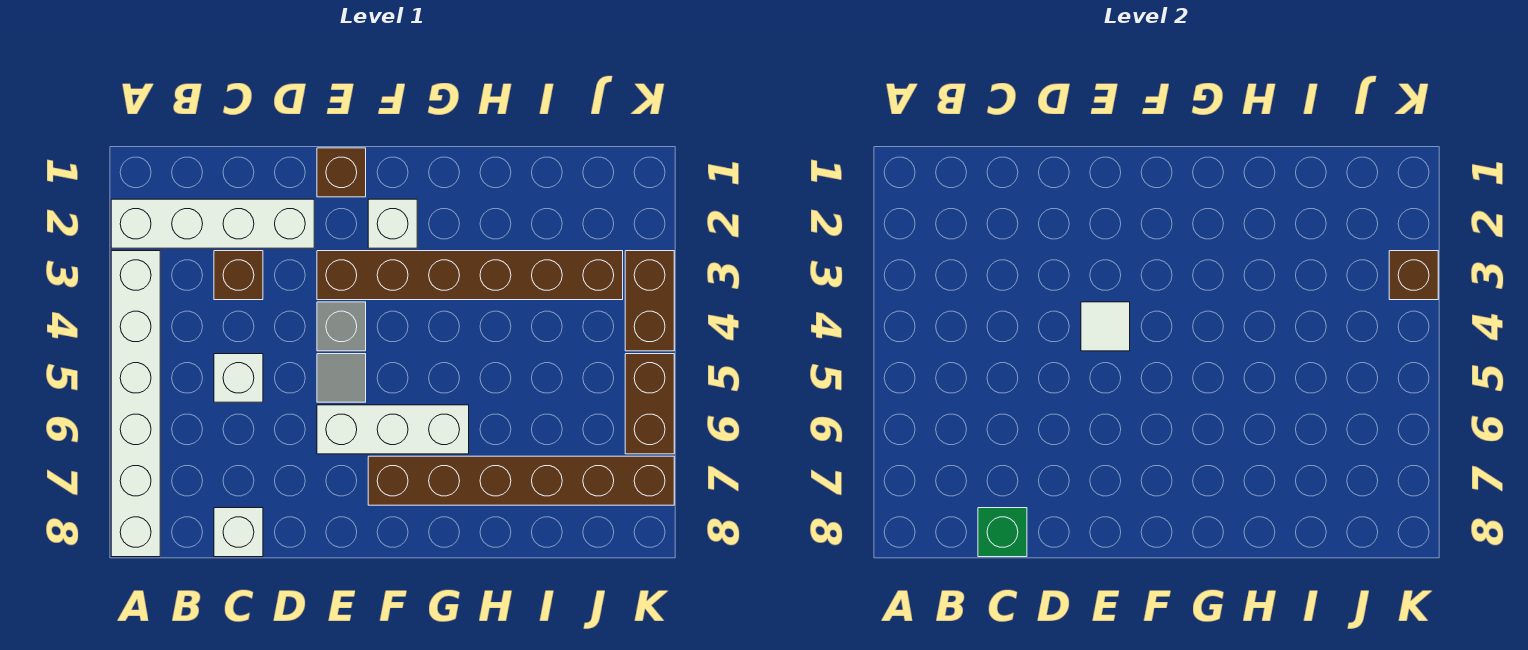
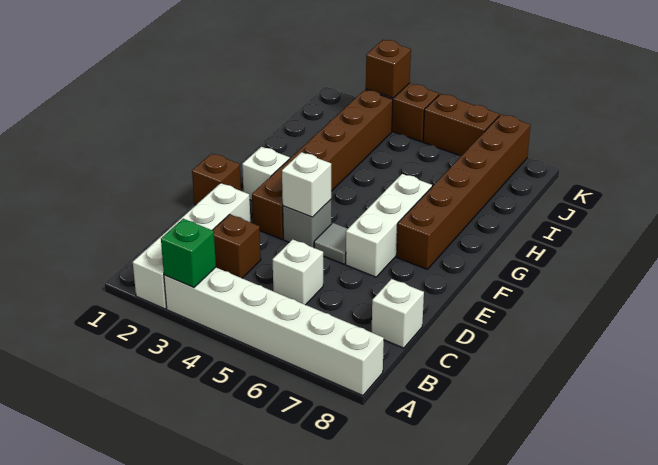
green 1x1 brick [978,508,1027,557] -> green 1x1 brick moved to [161,219,216,288]
white 1x1 tile [1081,302,1130,351] -> white 1x1 brick [282,152,331,217]

